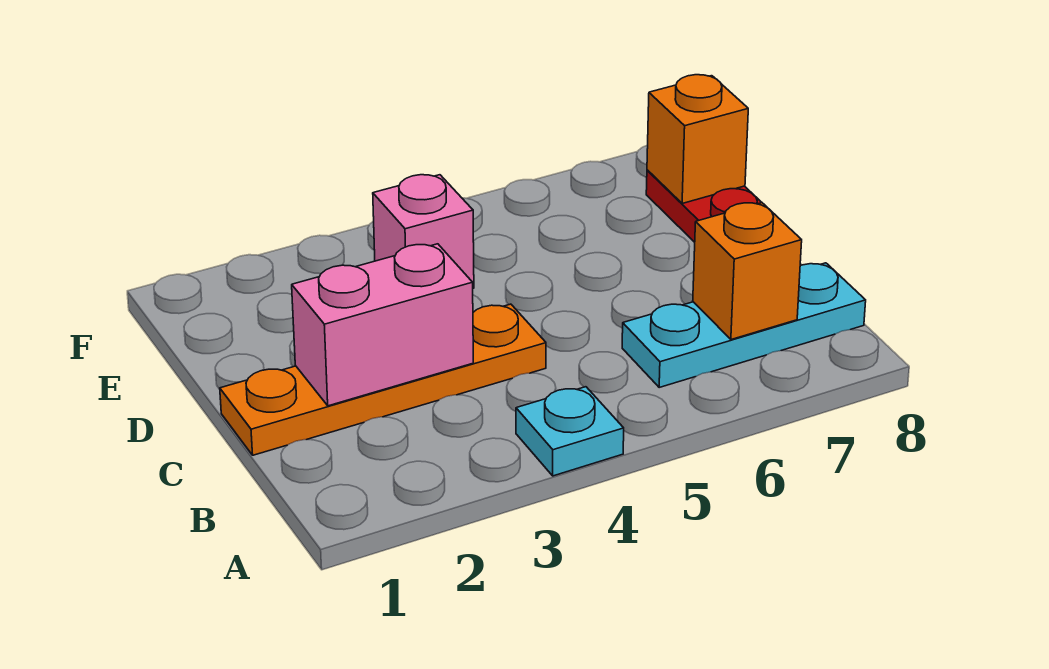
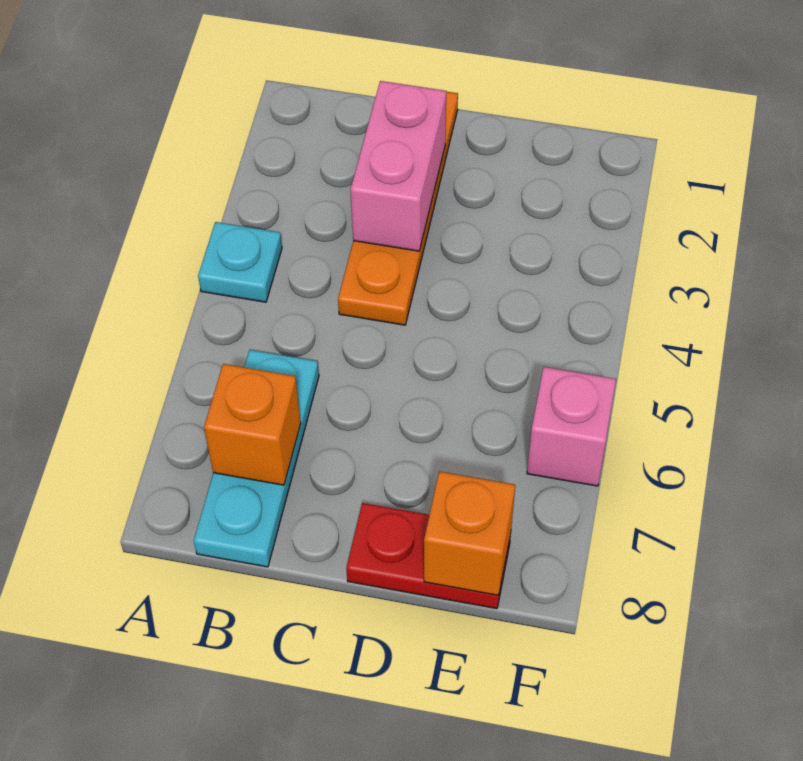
pink 1x1 brick [373,175,474,288] -> pink 1x1 brick moved to [527,367,616,486]

